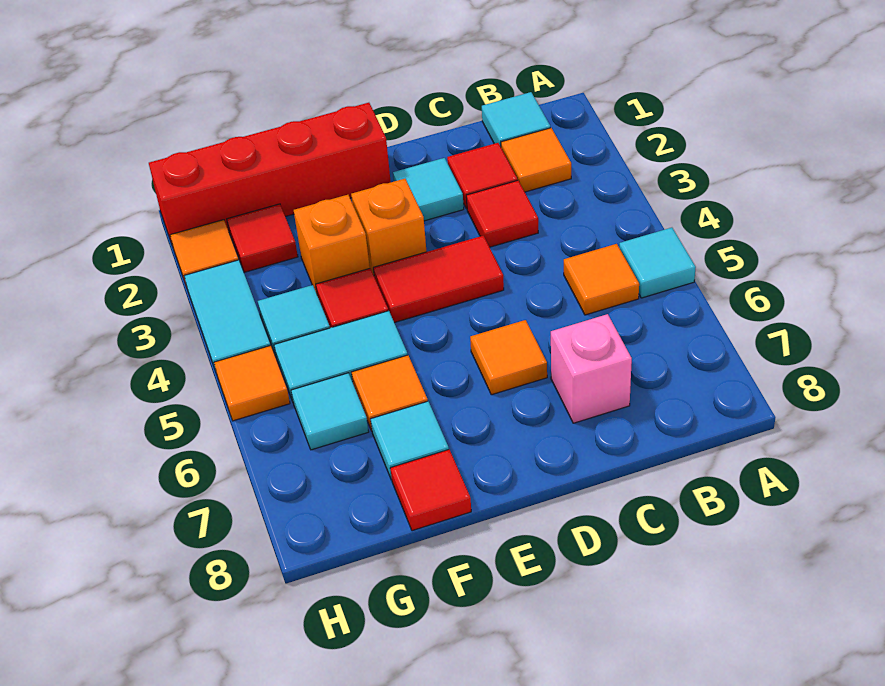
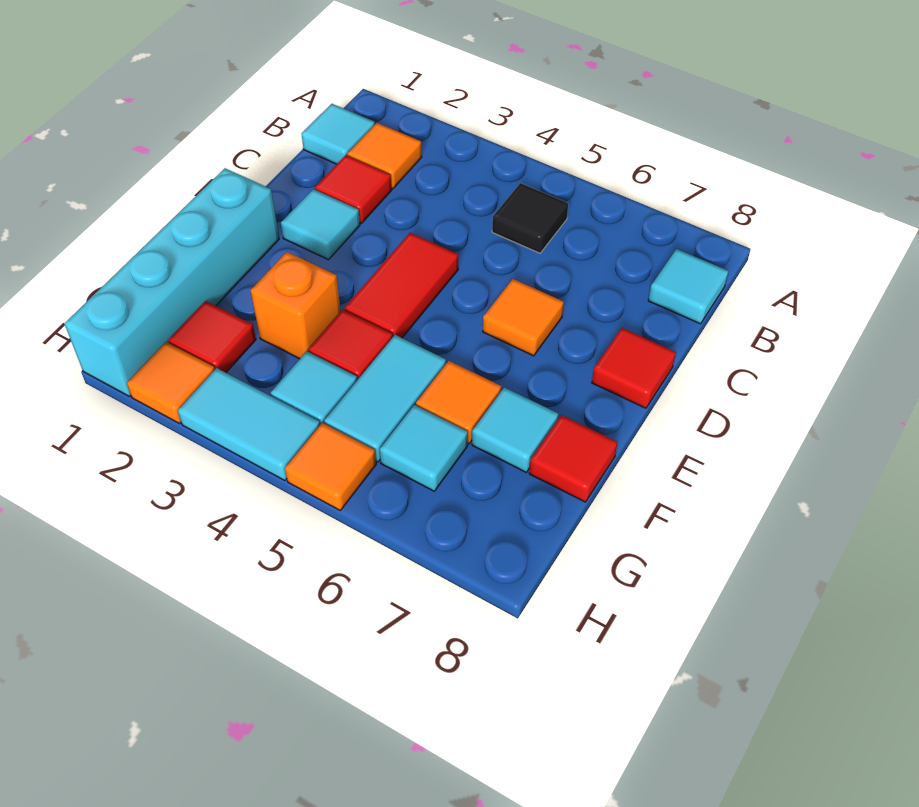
cyan 1x1 tile [619,228,696,298] -> cyan 1x1 tile moved to [648,249,729,324]
orange 1x1 tile [564,244,639,315] -> black 1x1 tile [492,183,568,253]
red 1x1 tile [466,180,538,247] -> red 1x1 tile moved to [592,328,676,408]
pink 1x1 brick [551,314,632,423] -> none
red 1x4 brick [149,103,391,244] -> cyan 1x4 brick [64,168,279,396]
orange 1x1 brick [351,179,427,275] -> none

